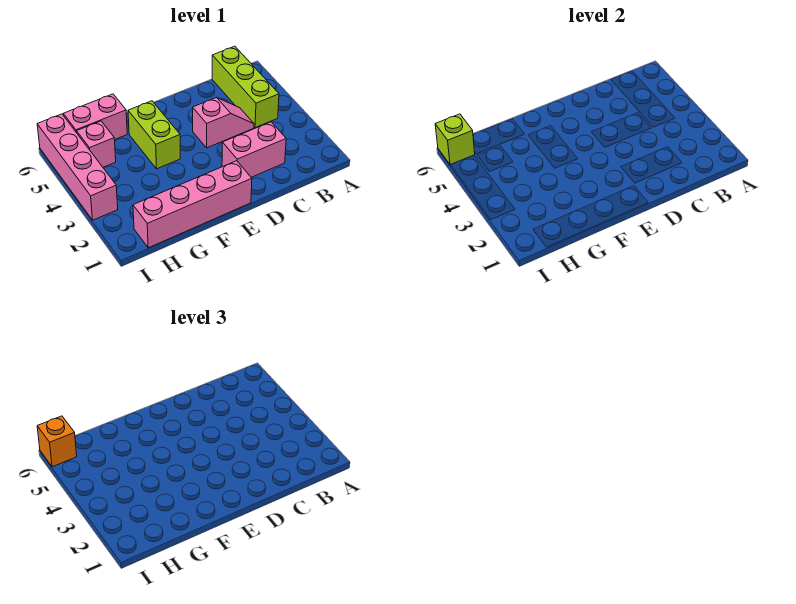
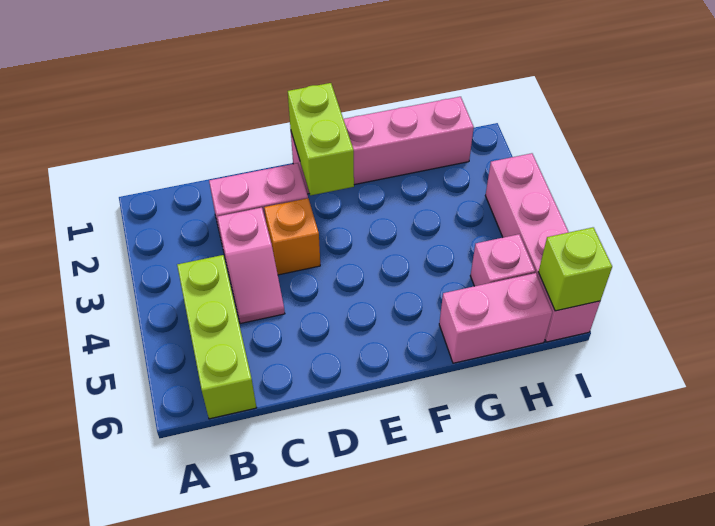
pink 1x2 slope [193,97,254,148] -> pink 1x2 slope turned to [217,208,285,324]
lime 1x2 brick [128,101,180,169] -> lime 1x2 brick moved to [288,83,354,195]
orange 1x1 brick [37,416,77,467] -> orange 1x1 brick moved to [264,198,320,275]

